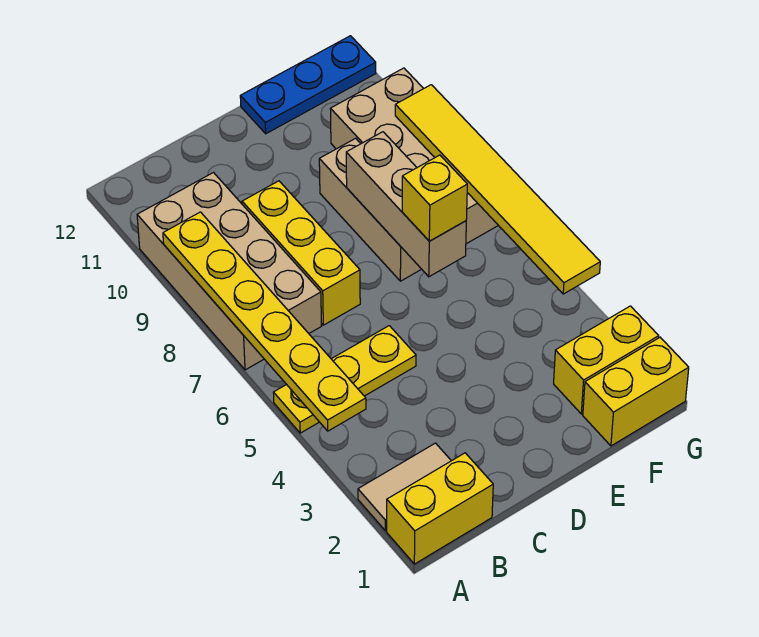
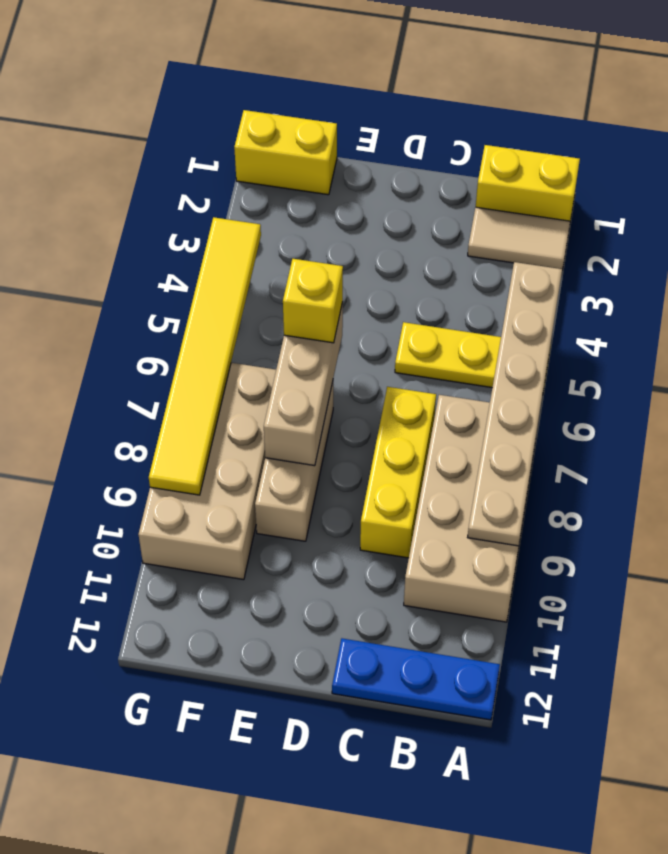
yellow 1x6 plate [163,212,366,431] -> tan 1x6 plate [468,262,562,546]
blue 1x3 plate [240,36,376,134] -> blue 1x3 plate moved to [332,638,500,720]
yellow 1x2 brick [554,306,659,414] -> none

